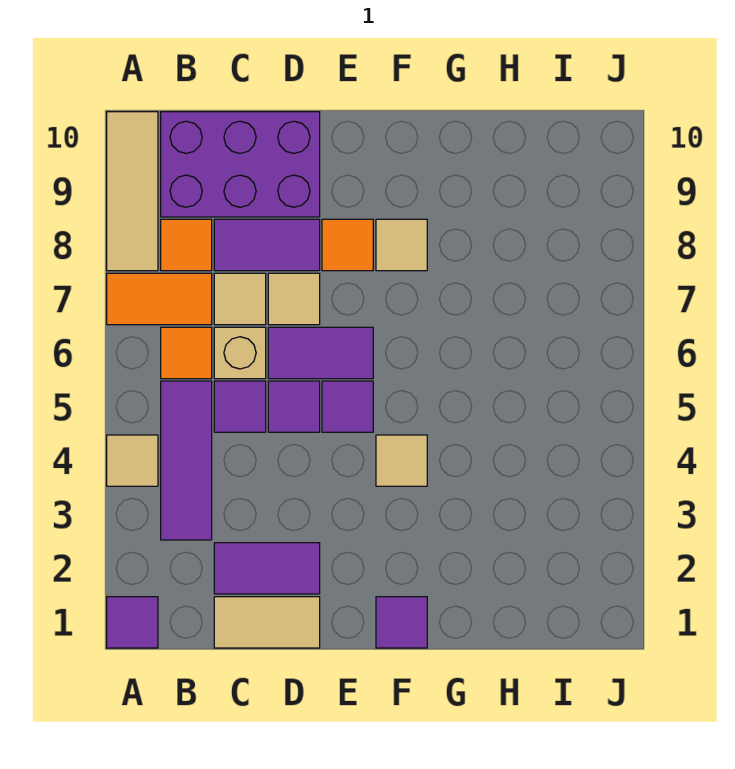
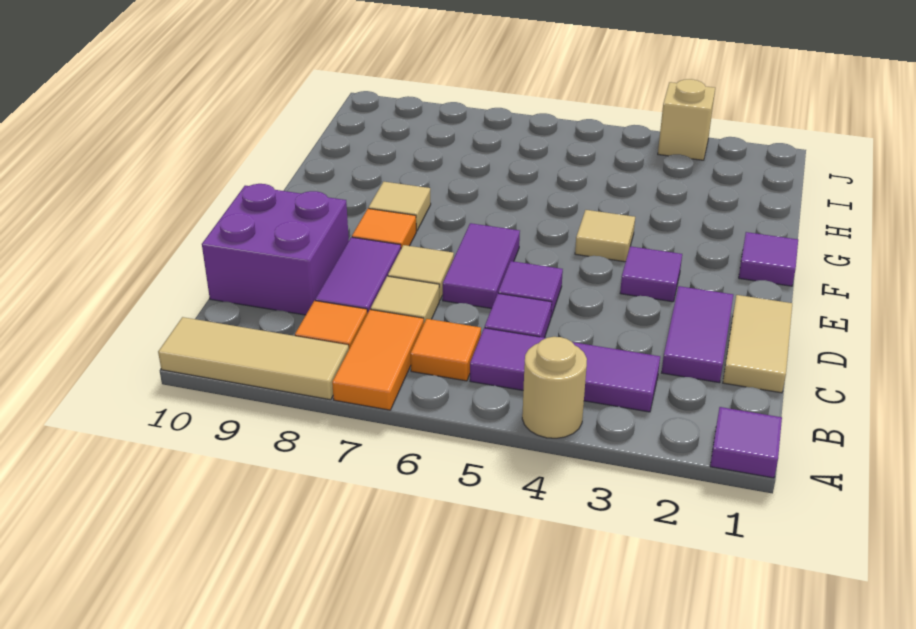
tan 1x1 tile [107,435,158,486] -> tan 1x1 round brick [522,337,587,438]
purple 2x3 brick [161,112,320,217] -> purple 2x2 brick [202,184,349,315]
tan 1x1 brick [214,327,266,379] -> tan 1x1 brick moved to [658,79,715,160]
purple 1x1 tile [322,381,373,432] -> purple 1x1 tile moved to [620,246,682,302]

